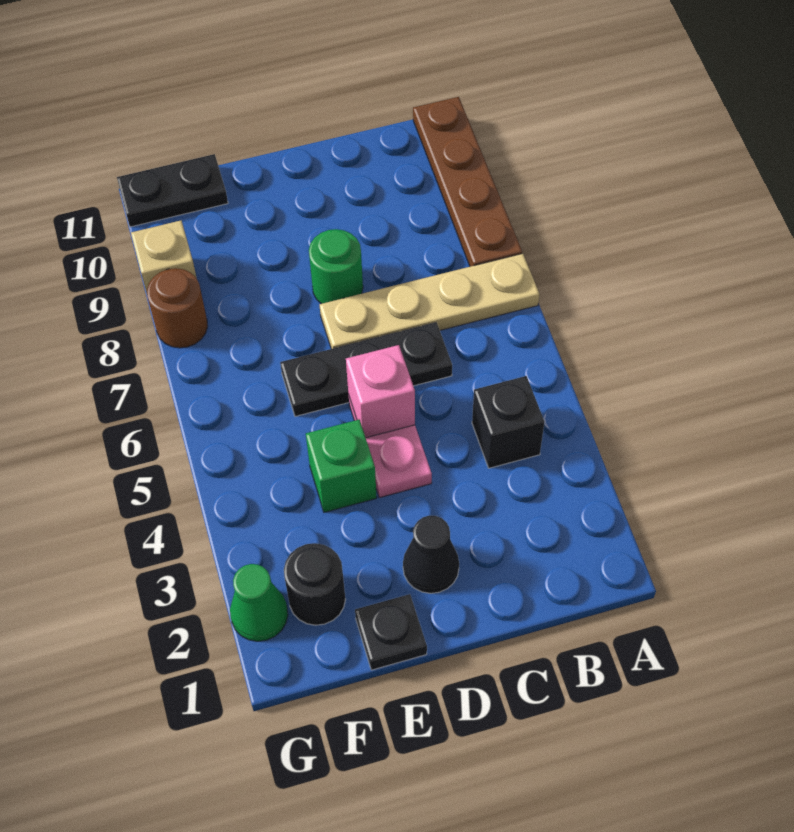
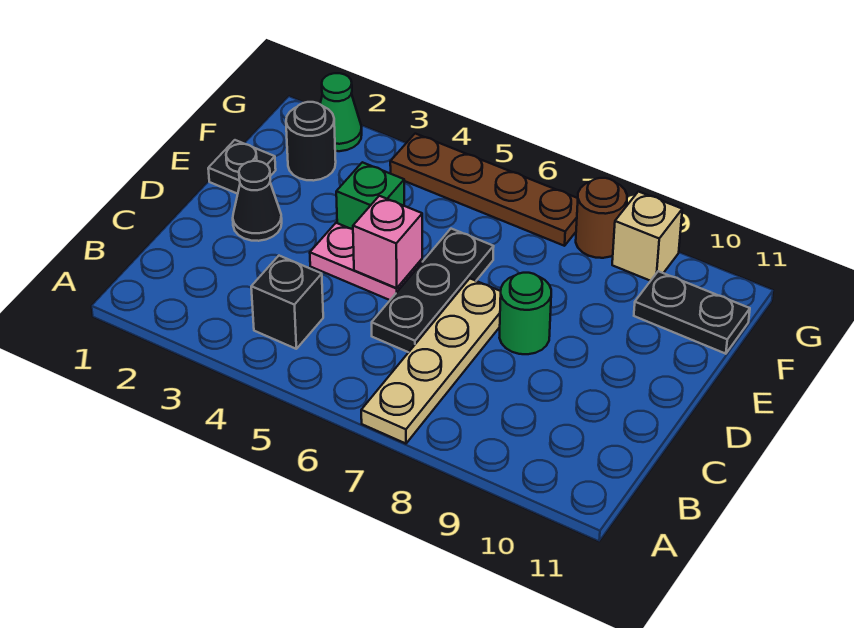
brown 1x4 plate [413,97,522,267] -> brown 1x4 plate moved to [390,134,578,246]
black 1x2 plate [117,154,228,227] -> black 1x2 plate turned to [634,271,750,354]

